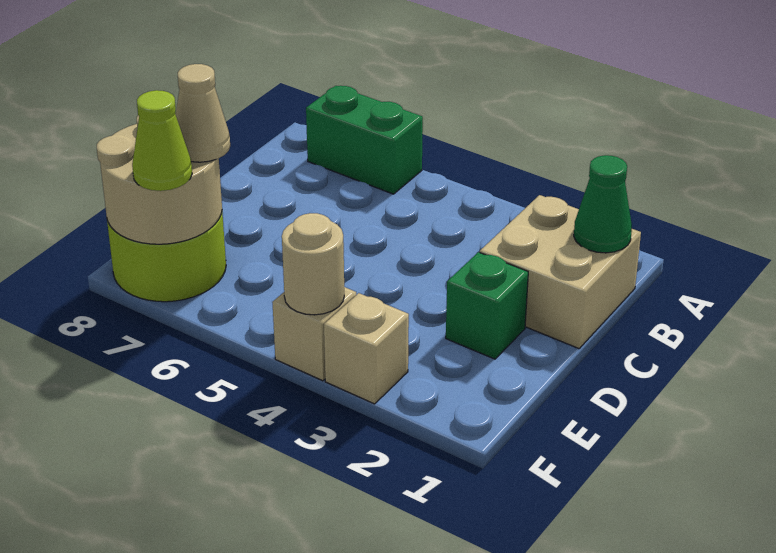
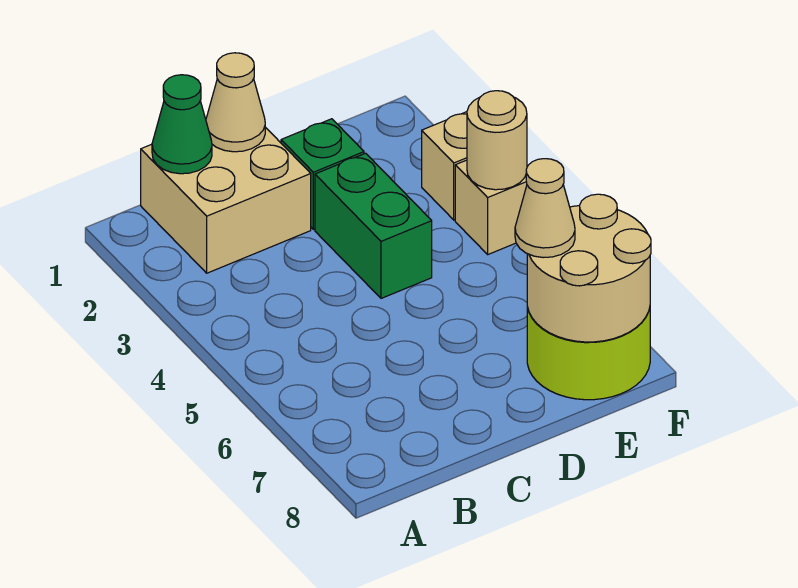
green 1x2 brick [306,86,423,194] -> green 1x2 brick moved to [315,153,432,298]
none -> tan 1x1 cone [206,53,265,152]
lime 1x1 cone [132,90,192,191] -> none

